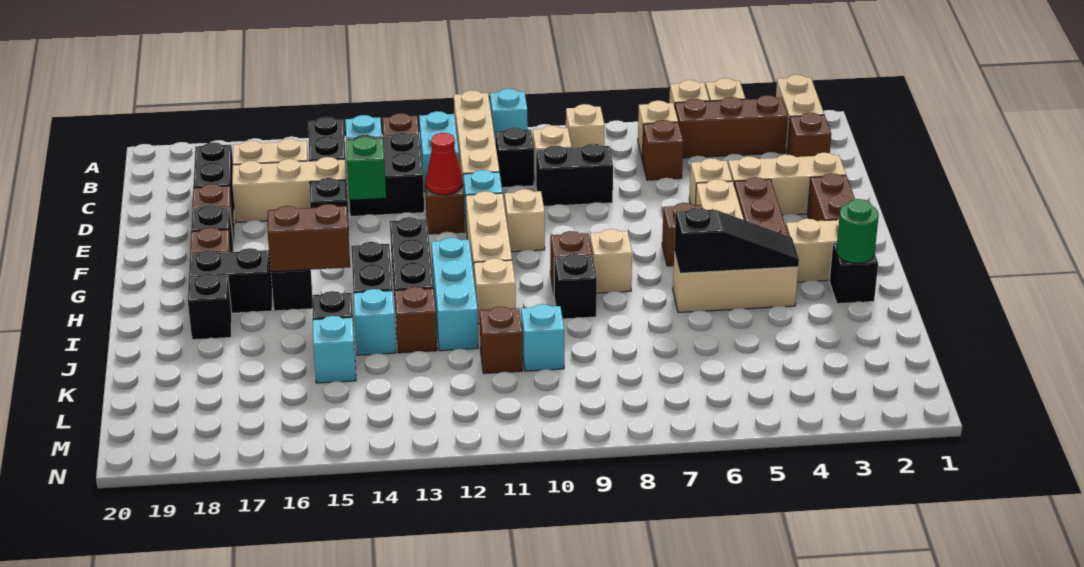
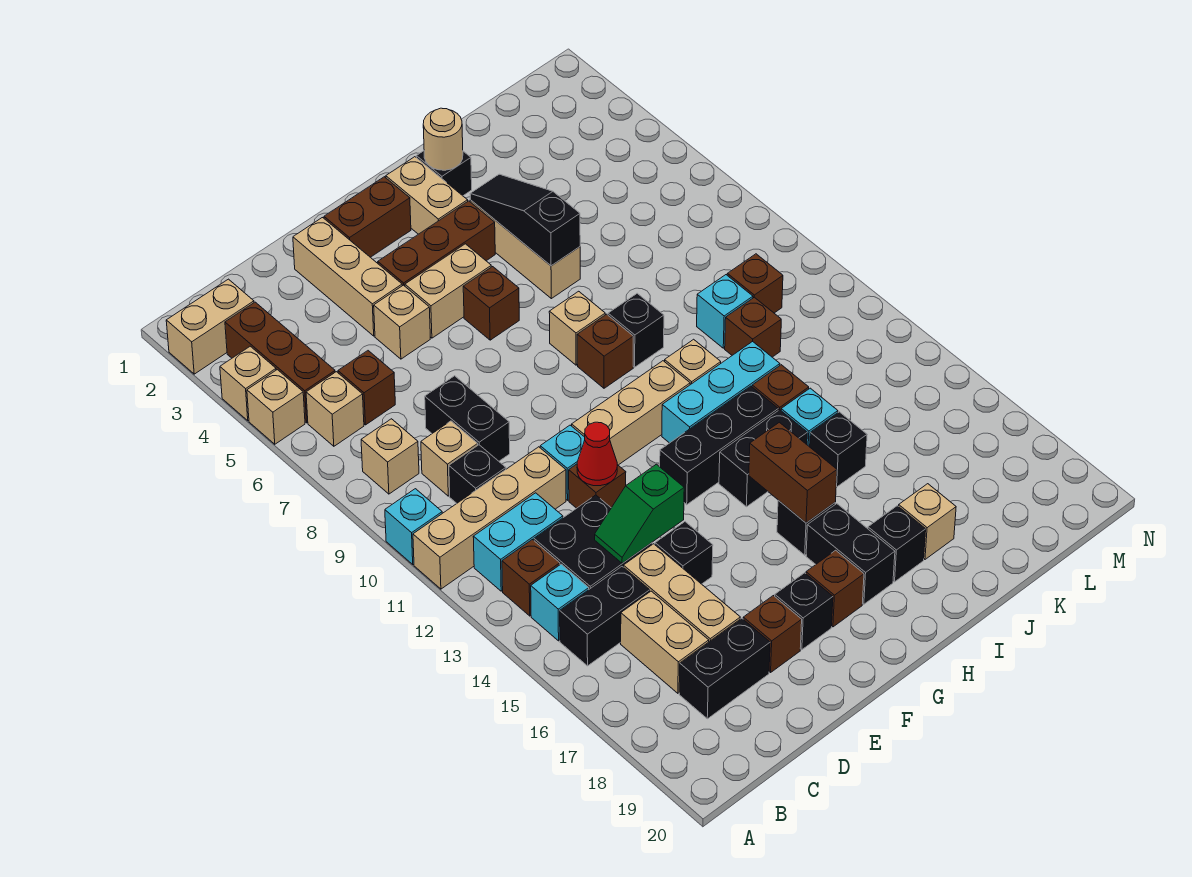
brown 1x1 brick [787,113,831,157] -> brown 1x1 brick moved to [727,254,783,313]
tan 1x1 brick [505,189,545,252] -> tan 1x1 brick moved to [899,484,956,559]
green 1x1 round brick [836,199,879,263] -> tan 1x1 round brick [423,108,463,170]
cyan 1x1 brick [313,316,356,383] -> none

